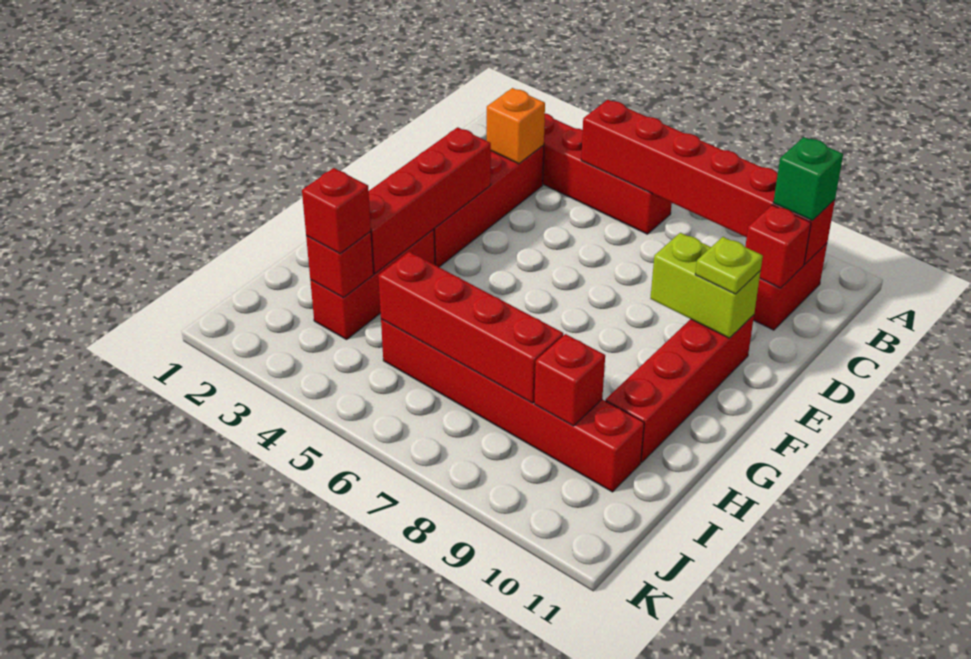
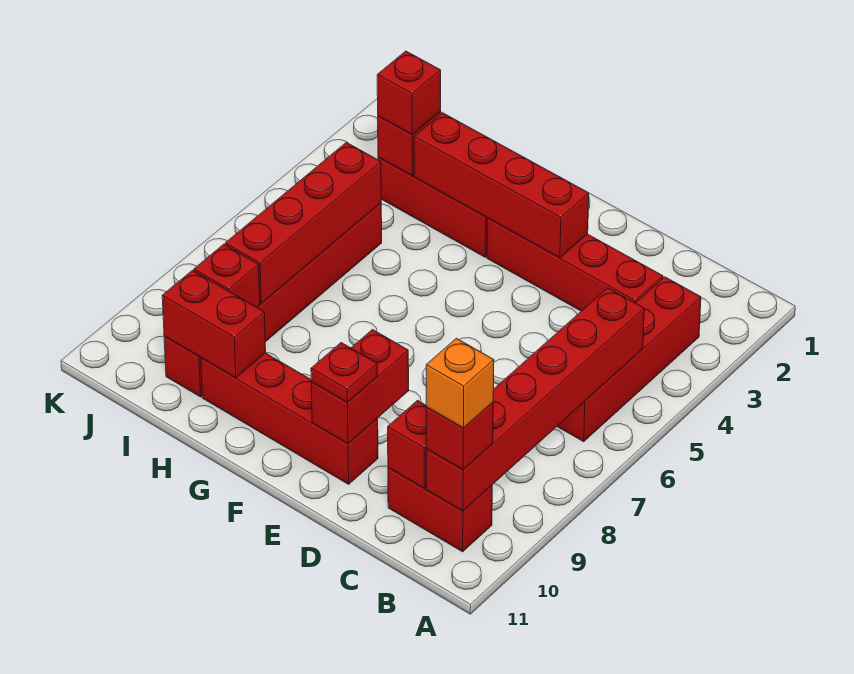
green 1x1 brick [773,137,843,221] -> red 1x1 brick [426,402,493,470]
orange 1x1 brick [487,88,545,164] -> orange 1x1 brick moved to [426,338,494,428]
lime 1x2 brick [650,233,761,338] -> red 1x2 brick [311,330,409,444]
lime 1x1 plate [695,237,763,294] -> red 1x1 plate [311,343,377,402]
none -> red 1x2 brick [162,270,266,378]

